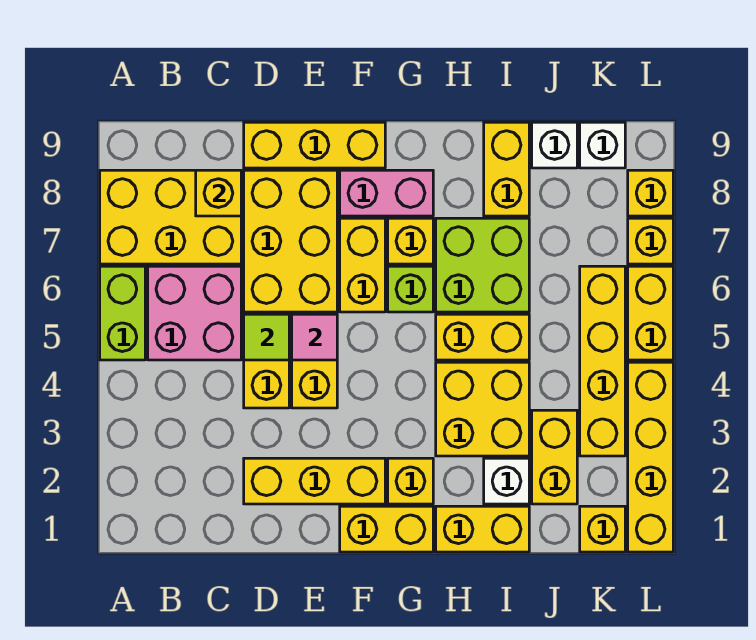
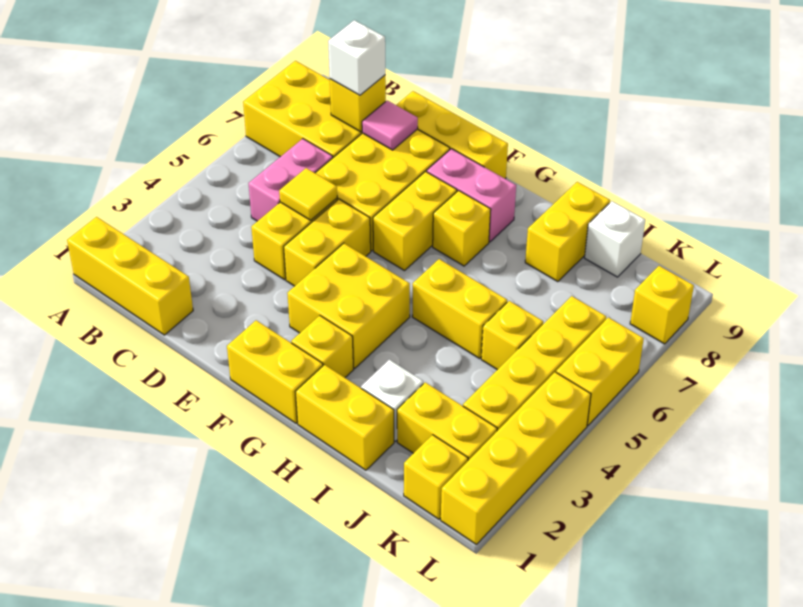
lime 1x2 brick [100,266,145,360] -> none
pink 2x2 brick [148,266,241,360] -> pink 1x2 brick [248,139,333,221]
yellow 1x3 brick [244,458,385,504] -> yellow 1x3 brick moved to [67,217,193,335]
lime 1x1 tile [244,314,289,360] -> yellow 1x1 tile [279,168,337,220]
pink 1x1 tile [292,314,337,360] -> pink 1x1 tile moved to [362,101,418,150]
lime 1x1 brick [388,266,433,312] -> none
yellow 2x2 brick [436,362,529,456] -> yellow 2x2 brick moved to [287,243,410,368]
lime 2x2 brick [436,218,529,312] -> none
yellow 1x2 brick [532,410,577,504] -> yellow 1x2 brick turned to [397,382,497,460]
white 1x1 brick [580,122,625,168] -> white 1x1 brick moved to [328,20,385,95]
yellow 1x1 brick [628,218,673,264] -> yellow 1x1 brick moved to [481,301,543,370]

